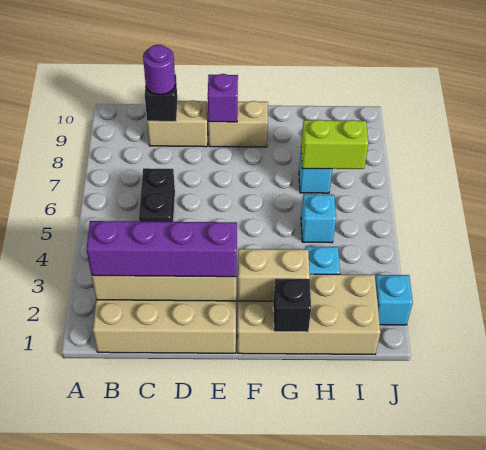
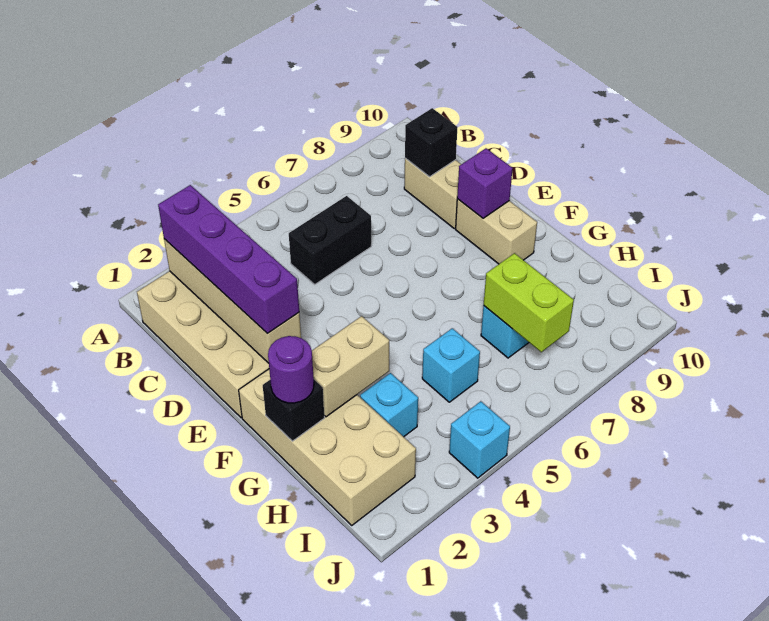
purple 1x1 round brick [143,45,175,95] -> purple 1x1 round brick moved to [268,336,314,403]
tan 1x2 brick [238,249,310,301] -> tan 1x2 brick turned to [312,316,389,417]
cyan 1x1 brick [375,275,413,325] -> cyan 1x1 brick moved to [449,401,510,478]

